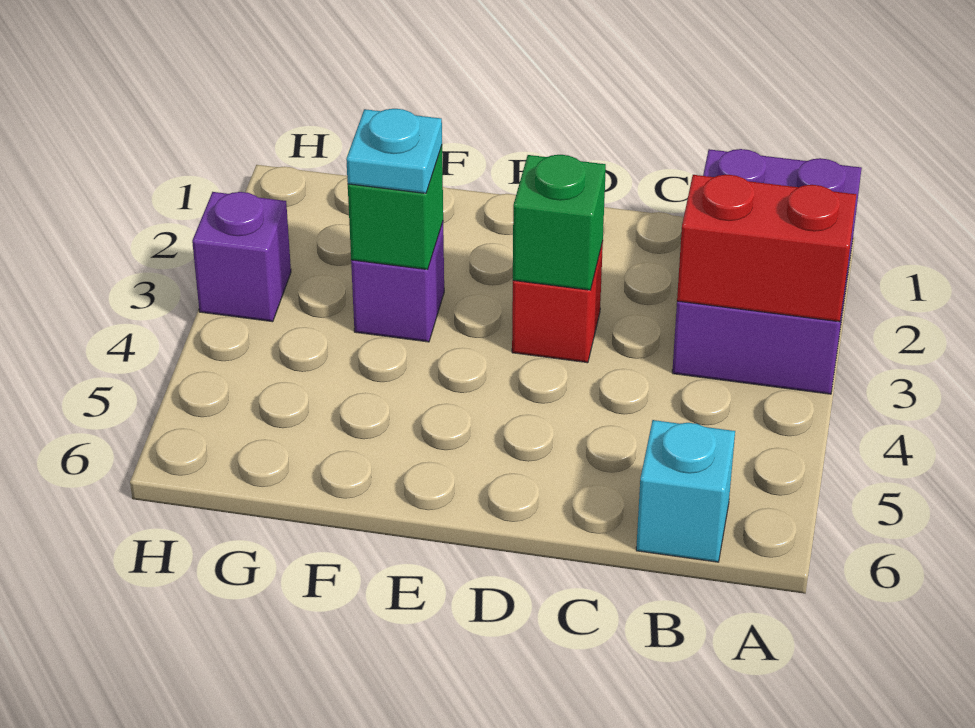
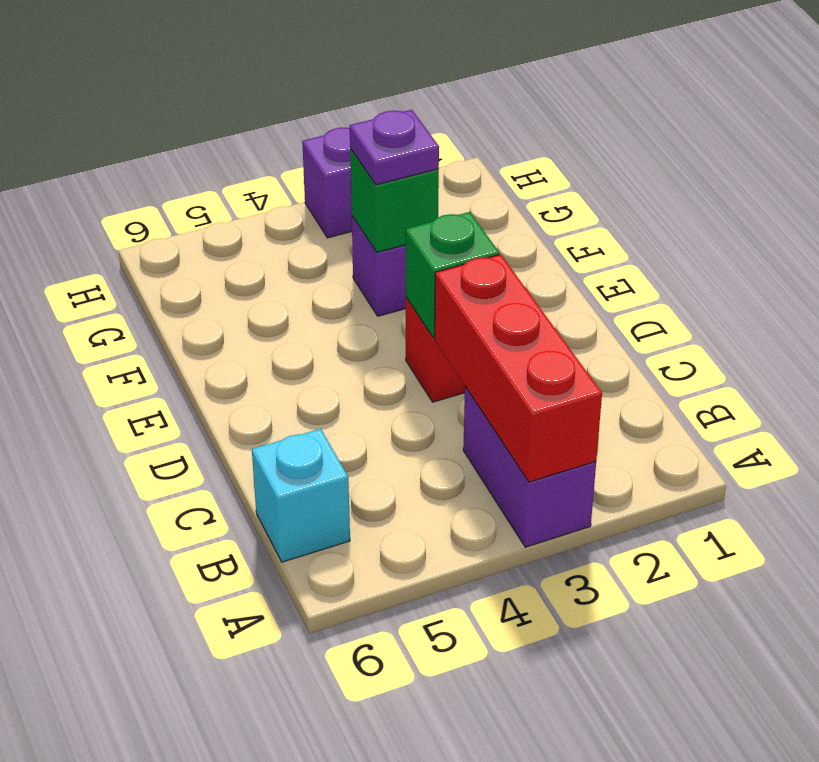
purple 2x3 brick [672,149,862,394] -> purple 1x2 brick [463,387,596,547]
red 1x2 brick [677,175,856,322] -> red 1x3 brick [435,254,602,482]
cyan 1x1 plate [346,109,442,193] -> purple 1x1 plate [350,110,439,185]

